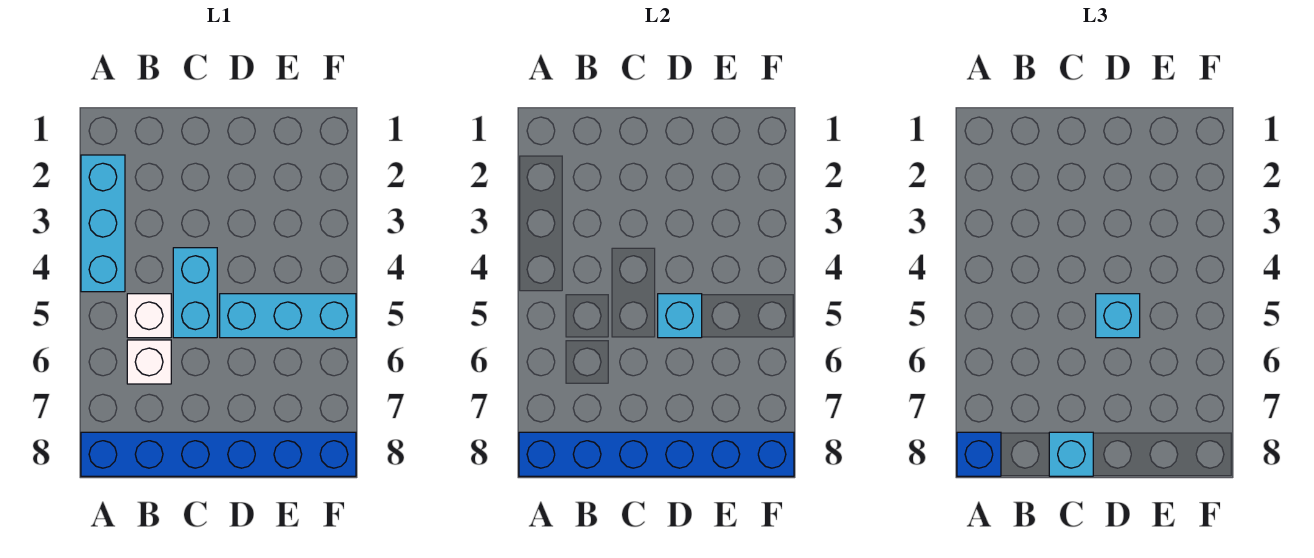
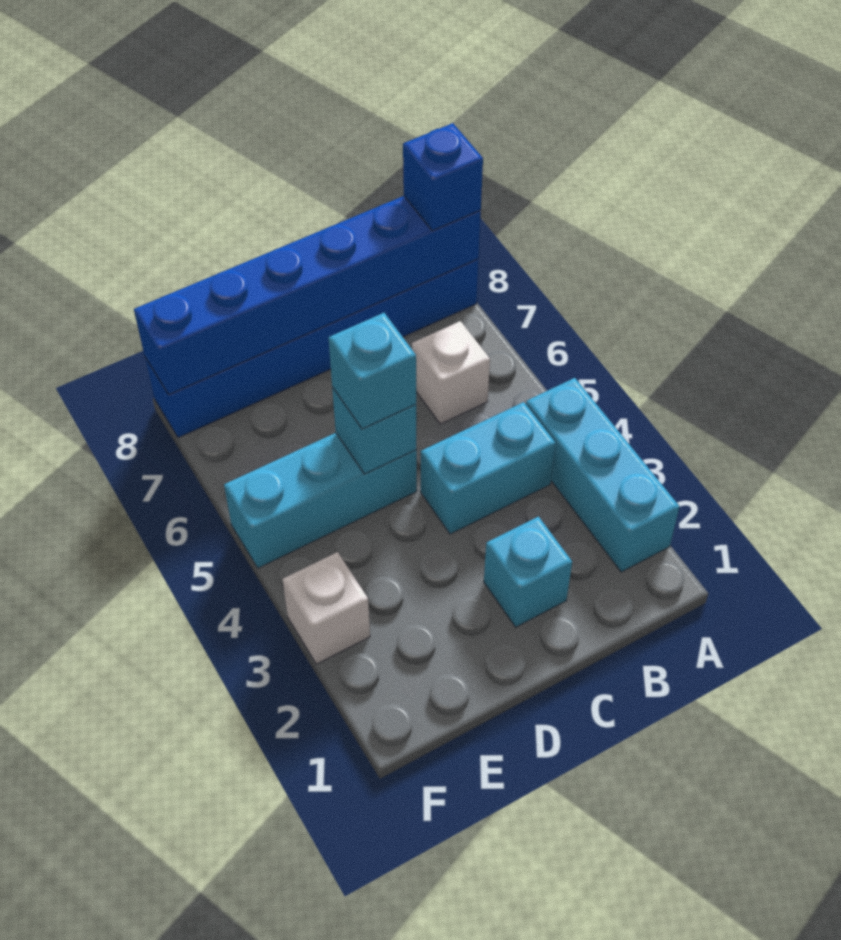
white 1x1 brick [127,294,171,338] -> white 1x1 brick moved to [283,552,370,664]
cyan 1x2 brick [173,248,217,338] -> cyan 1x2 brick turned to [421,402,556,534]
cyan 1x1 brick [1049,432,1093,476] -> cyan 1x1 brick moved to [484,517,572,627]

